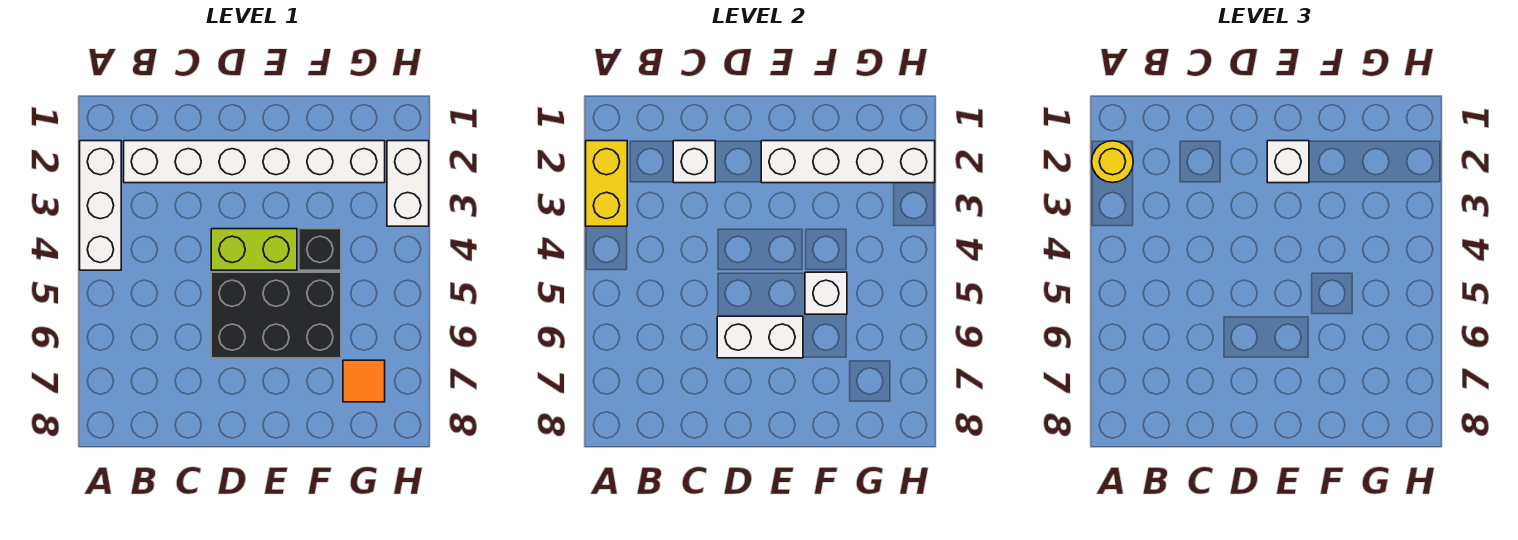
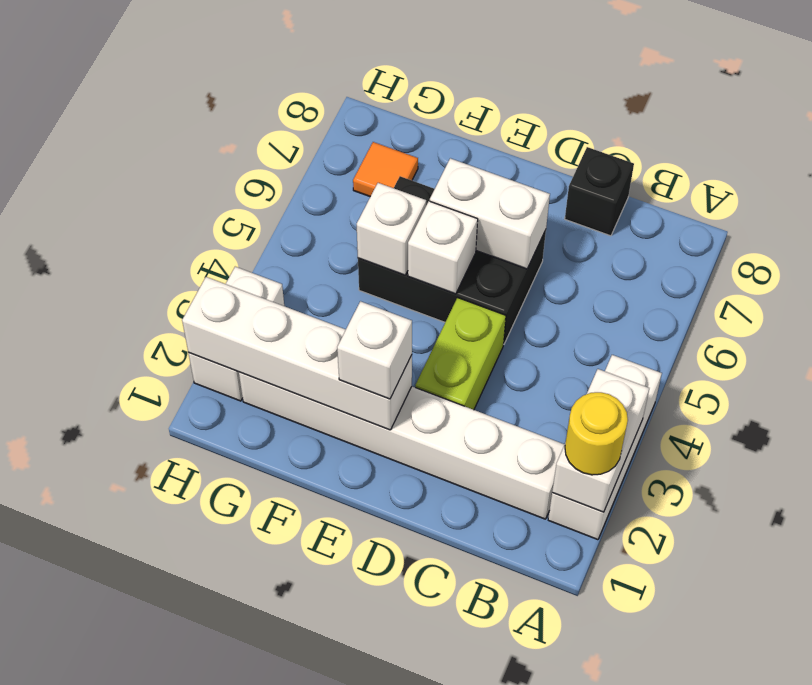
yellow 1x2 brick [586,141,627,226] -> white 1x2 brick [552,369,649,512]
white 1x1 brick [673,141,715,183] -> white 1x1 brick moved to [408,201,478,294]
lime 1x2 brick [211,229,297,270] -> lime 1x2 brick turned to [415,298,506,410]
black 1x1 brick [299,229,341,270] -> black 1x1 brick moved to [565,147,634,236]

